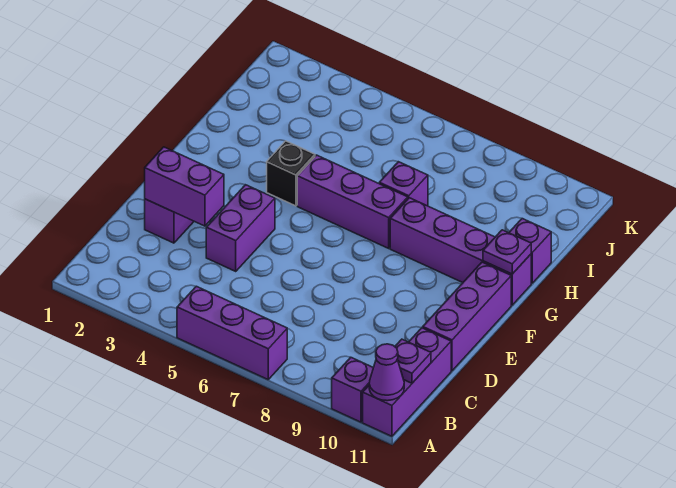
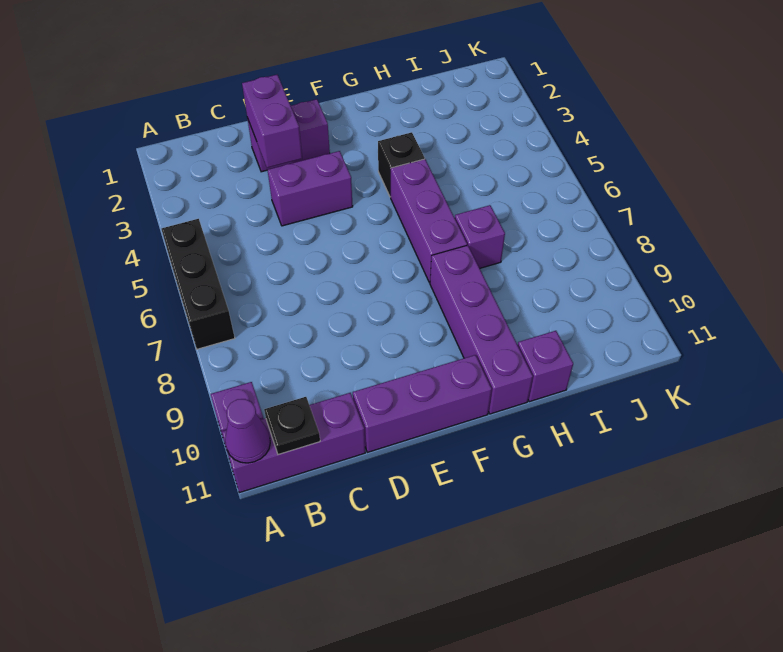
purple 1x3 brick [177,286,287,379] -> black 1x3 brick [161,219,235,349]
purple 1x1 plate [395,339,431,383] -> black 1x1 plate [264,397,320,455]
purple 1x1 plate [483,230,531,274] -> none

